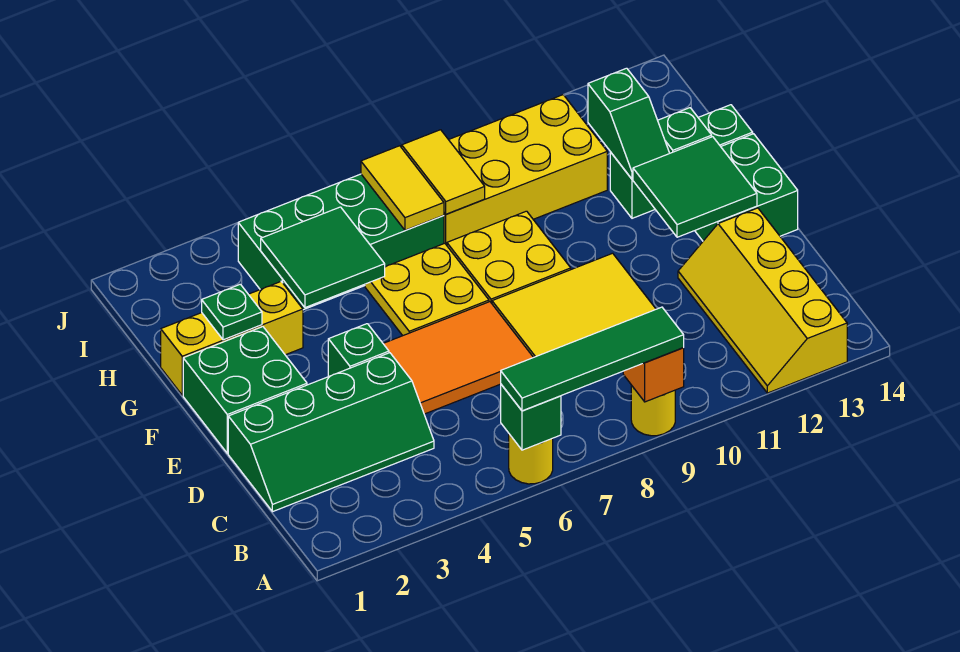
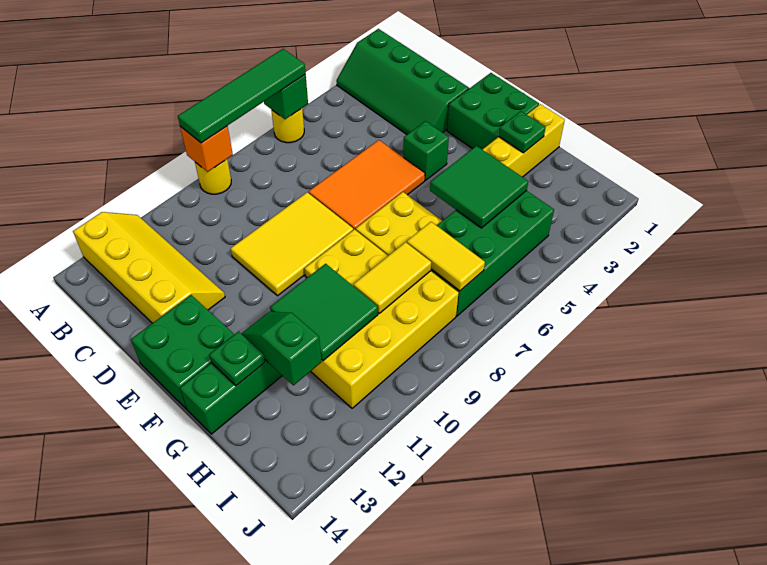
green 2x4 slope [228,353,434,512] -> green 2x4 slope turned to [336,29,468,134]
green 2x2 tile [633,137,757,237] -> green 2x2 tile moved to [270,264,378,361]
yellow 1x2 tile [402,130,485,214] -> yellow 1x2 tile turned to [353,242,431,313]

